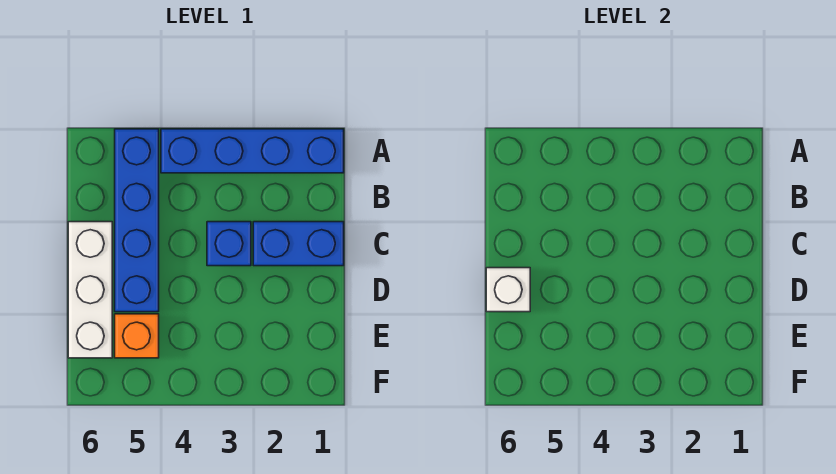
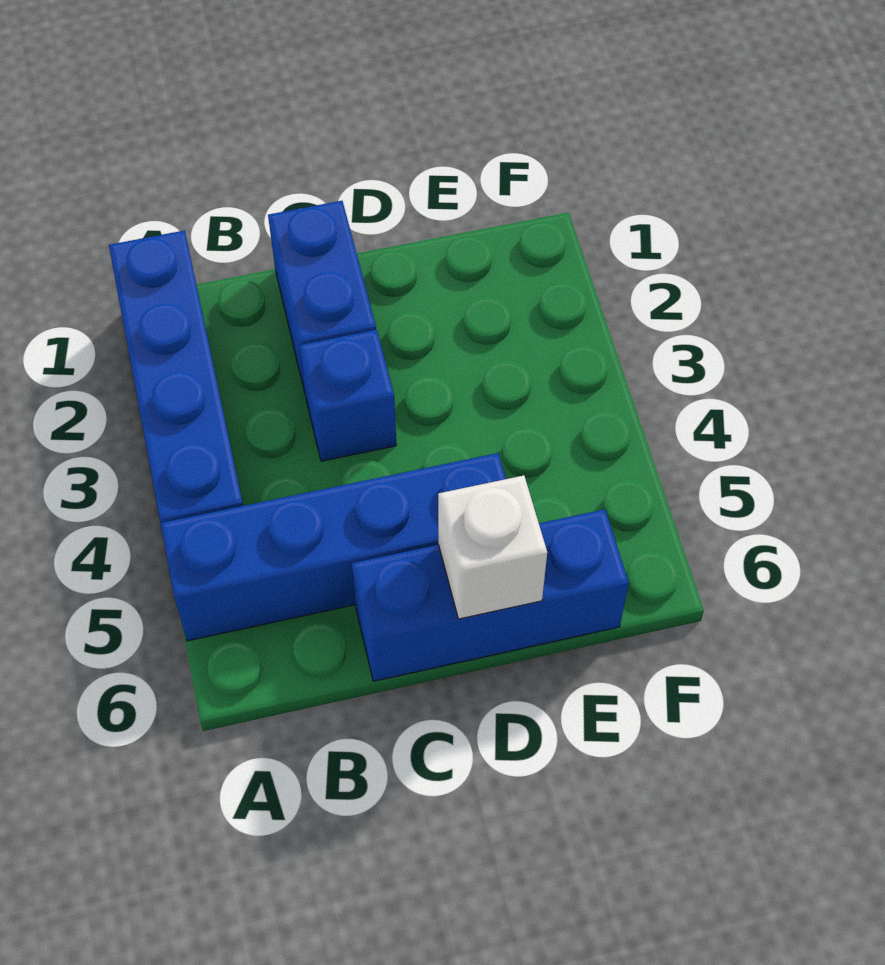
white 1x3 brick [68,222,112,358] -> blue 1x3 brick [352,509,629,681]
orange 1x1 brick [115,314,159,358] -> none

